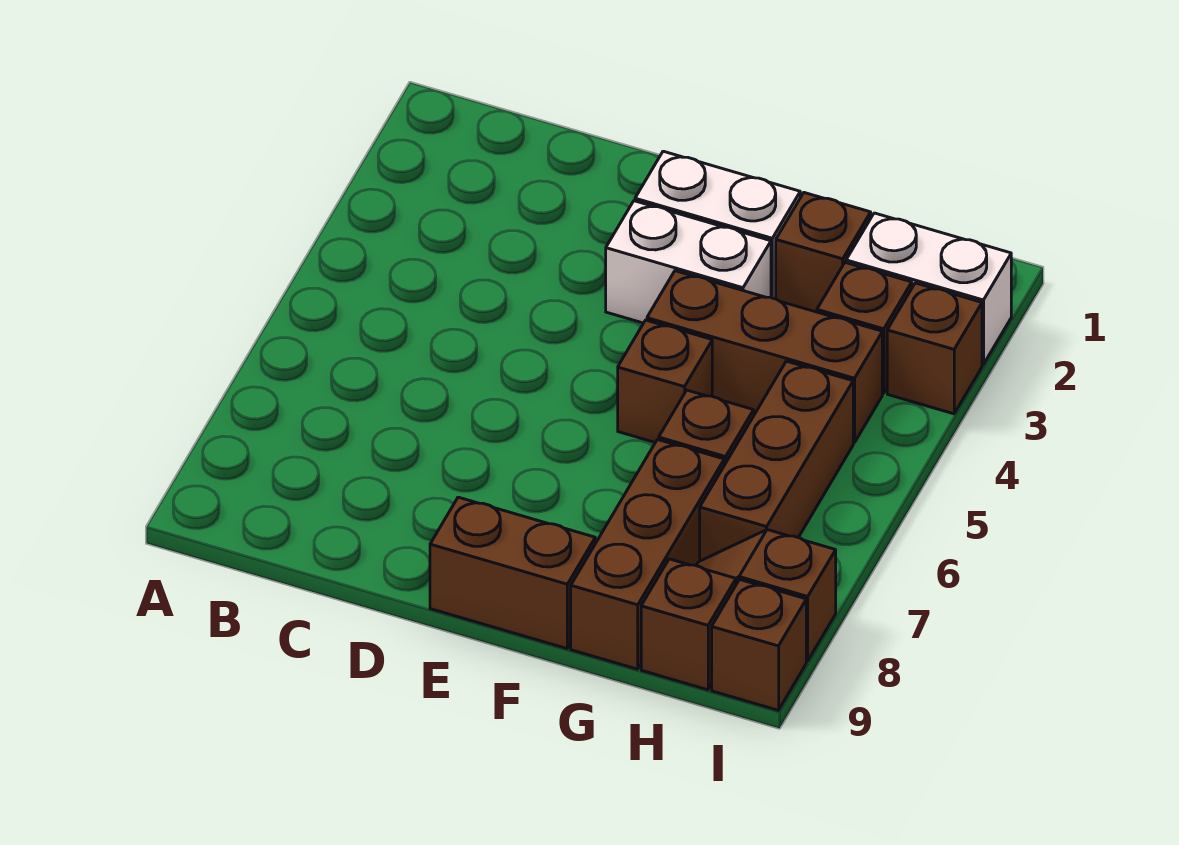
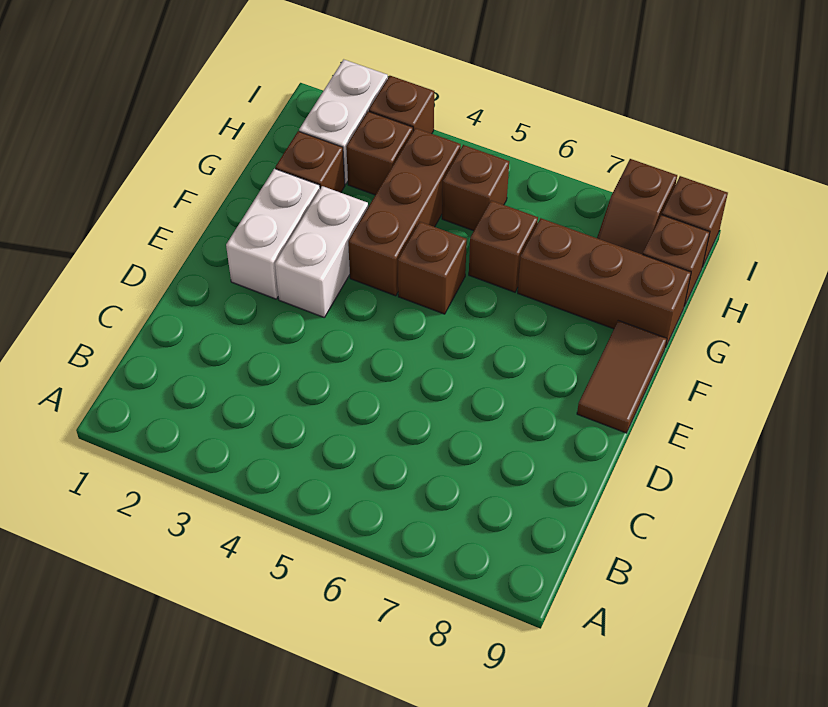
brown 1x2 brick [430,497,595,649] -> brown 1x2 tile [577,321,667,433]
brown 1x3 brick [700,361,853,561] -> brown 1x1 brick [442,145,509,231]

